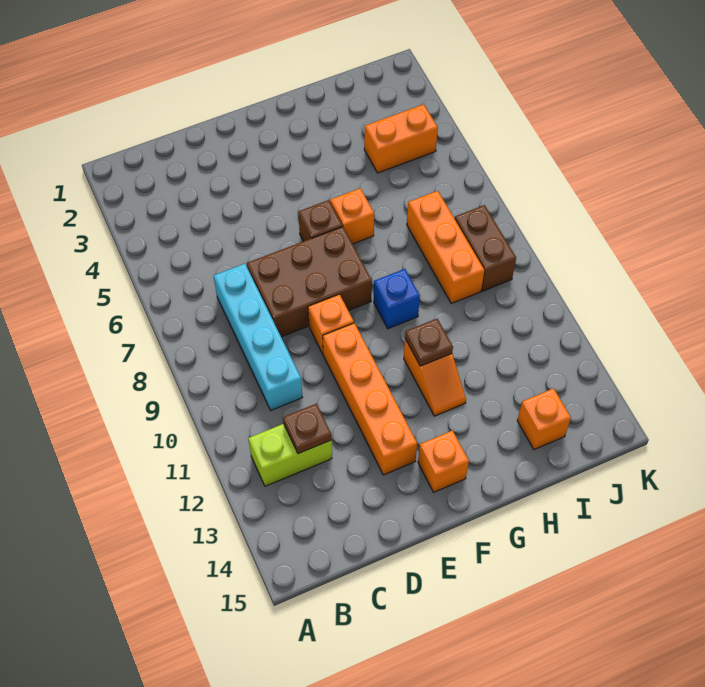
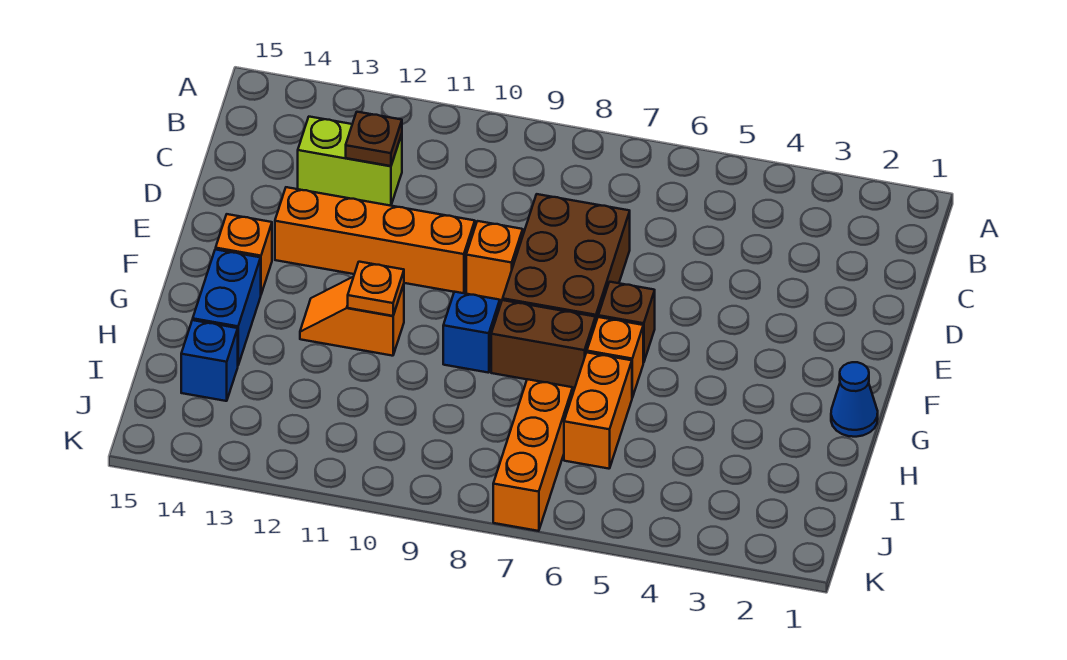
lime 1x2 brick [248,424,332,486] -> lime 1x2 brick turned to [298,117,402,206]
cyan 1x4 brick [214,264,302,410] -> none
none -> blue 1x1 cone [831,362,878,437]
brown 1x1 plate [405,319,453,366] -> orange 1x1 plate [348,262,404,316]
none -> blue 1x2 brick [193,249,261,365]
orange 1x2 brick [364,104,438,173] -> orange 1x2 brick moved to [564,353,632,469]
orange 1x3 brick [407,191,484,303] -> orange 1x3 brick turned to [493,379,573,531]
orange 1x1 brick [517,388,571,450] -> blue 1x1 brick [181,320,238,401]
brown 1x2 brick [455,205,516,291] -> brown 1x2 brick moved to [491,300,596,388]

